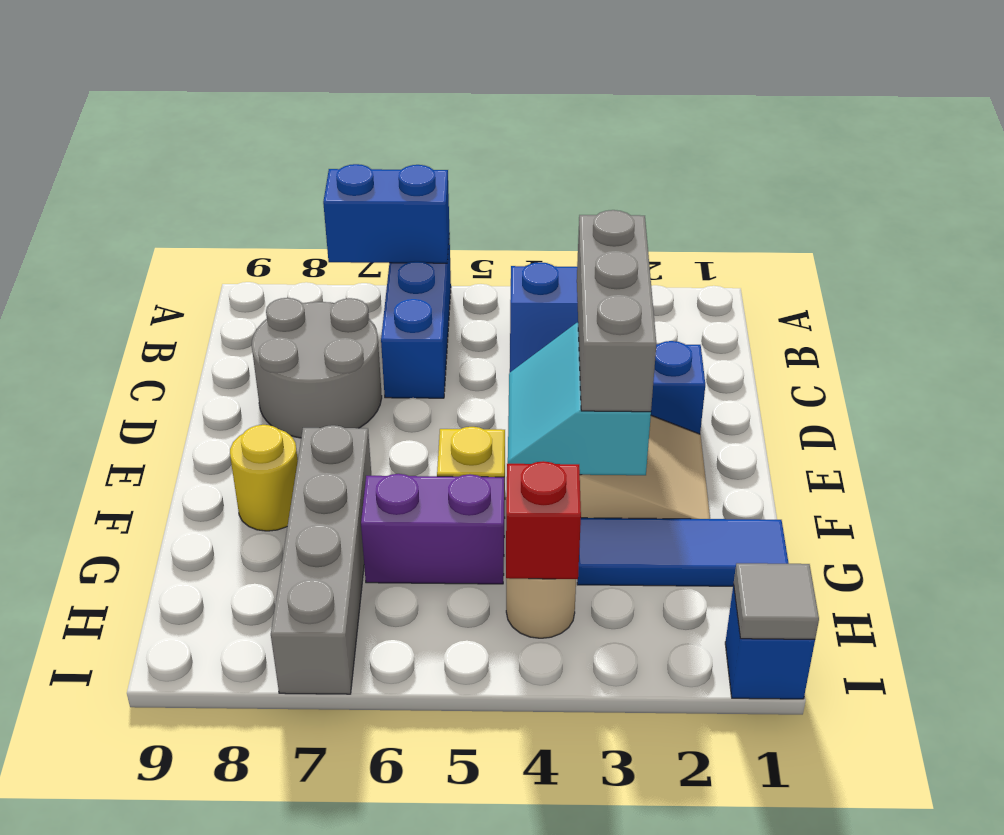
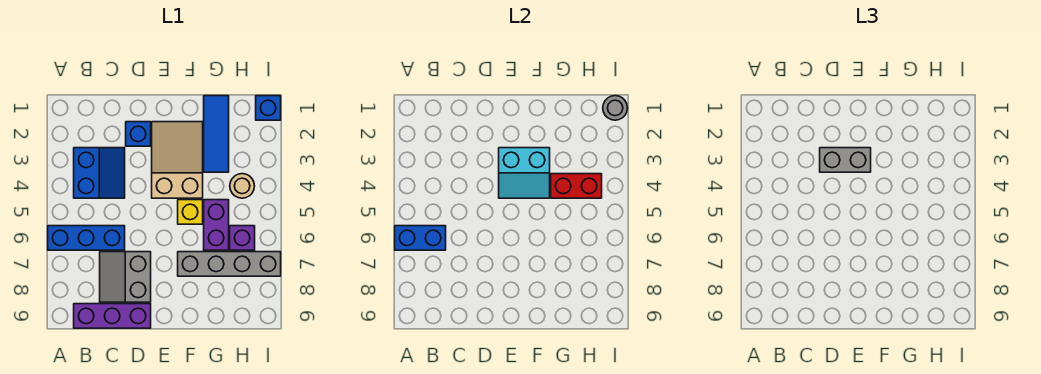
blue 1x2 brick [323,164,449,263] -> blue 1x2 brick turned to [395,226,446,250]
none -> purple 1x3 brick [74,304,151,328]
grey 2x2 round brick [252,298,382,438] -> grey 2x2 slope [100,252,151,302]
grey 1x3 brick [577,210,656,412] -> grey 1x2 brick [820,148,871,172]
yellow 1x1 round brick [230,425,298,531] -> none
red 1x1 brick [506,461,581,580] -> red 1x2 brick [551,174,602,198]
none -> purple 1x1 brick [230,226,255,250]
grey 1x1 tile [733,563,819,639] -> grey 1x1 round brick [603,96,627,120]

